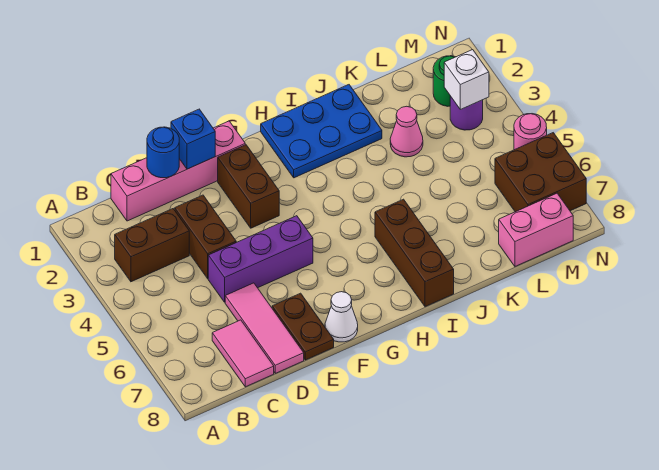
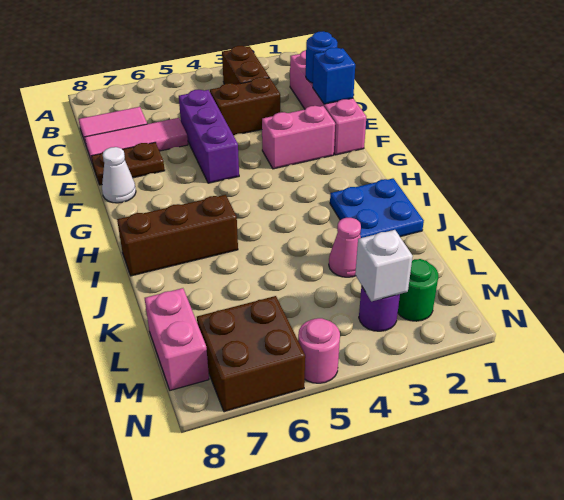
brown 1x2 brick [218,145,279,228] -> pink 1x2 brick [262,106,335,169]
blue 2x3 plate [261,85,382,178] -> blue 2x2 plate [330,178,424,238]

